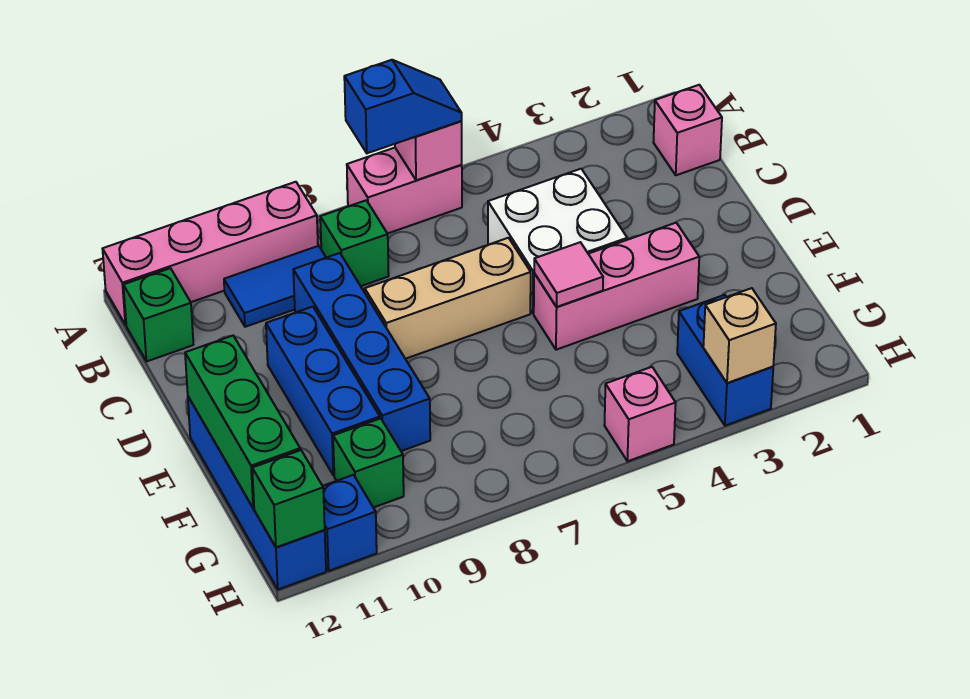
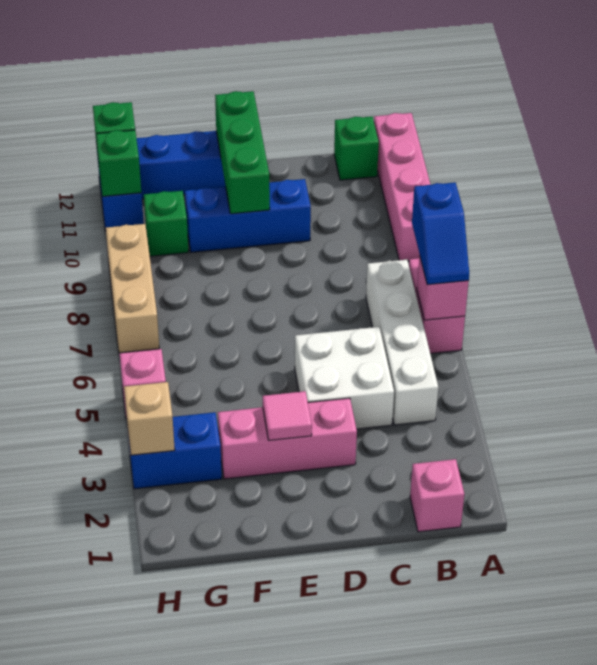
none -> white 1x4 brick [366,260,438,425]
green 1x1 brick [320,200,389,286] -> green 1x1 brick moved to [96,130,141,197]
blue 1x2 tile [224,246,326,327] -> none
blue 1x4 brick [293,253,430,451] -> none
tan 1x3 brick [365,238,531,359] -> tan 1x3 brick moved to [106,224,159,353]
pink 1x3 brick [534,223,699,350] -> pink 1x3 brick turned to [218,398,357,479]
pink 1x1 tile [534,242,603,307] -> pink 1x1 tile moved to [263,391,312,440]
green 1x3 brick [185,336,300,508] -> green 1x3 brick turned to [215,91,270,214]

